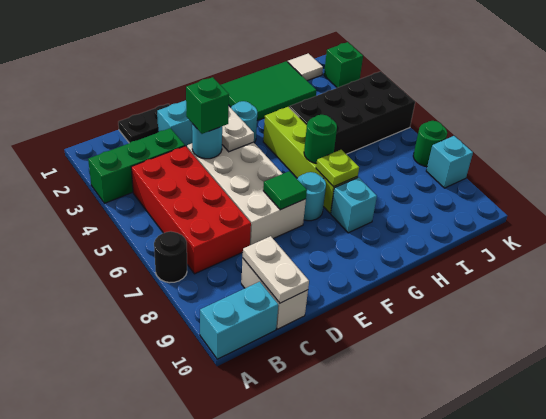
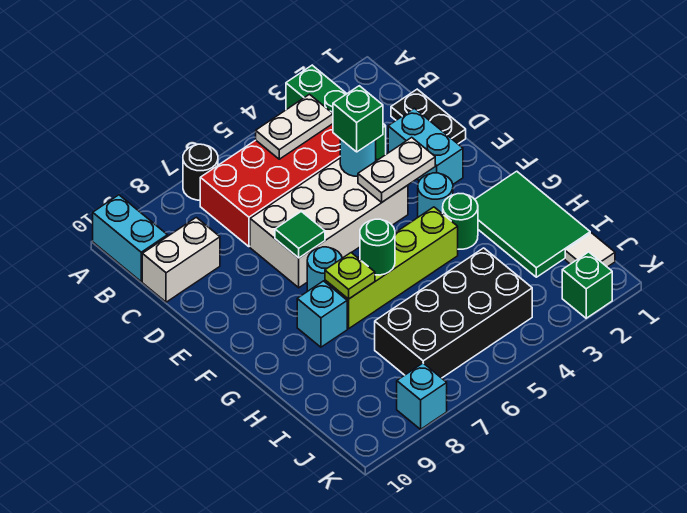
white 1x2 plate [243,236,309,303] -> white 1x2 plate moved to [256,94,333,159]
black 2x4 brick [289,71,415,154] -> black 2x4 brick turned to [375,248,532,378]
green 1x1 round brick [413,121,447,167] -> green 1x1 round brick moved to [443,194,478,249]

